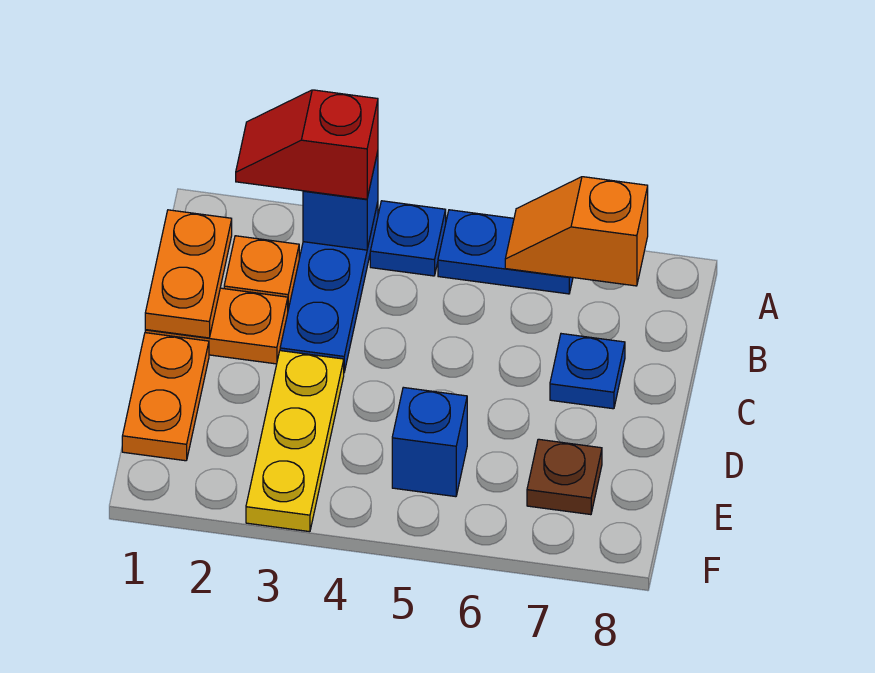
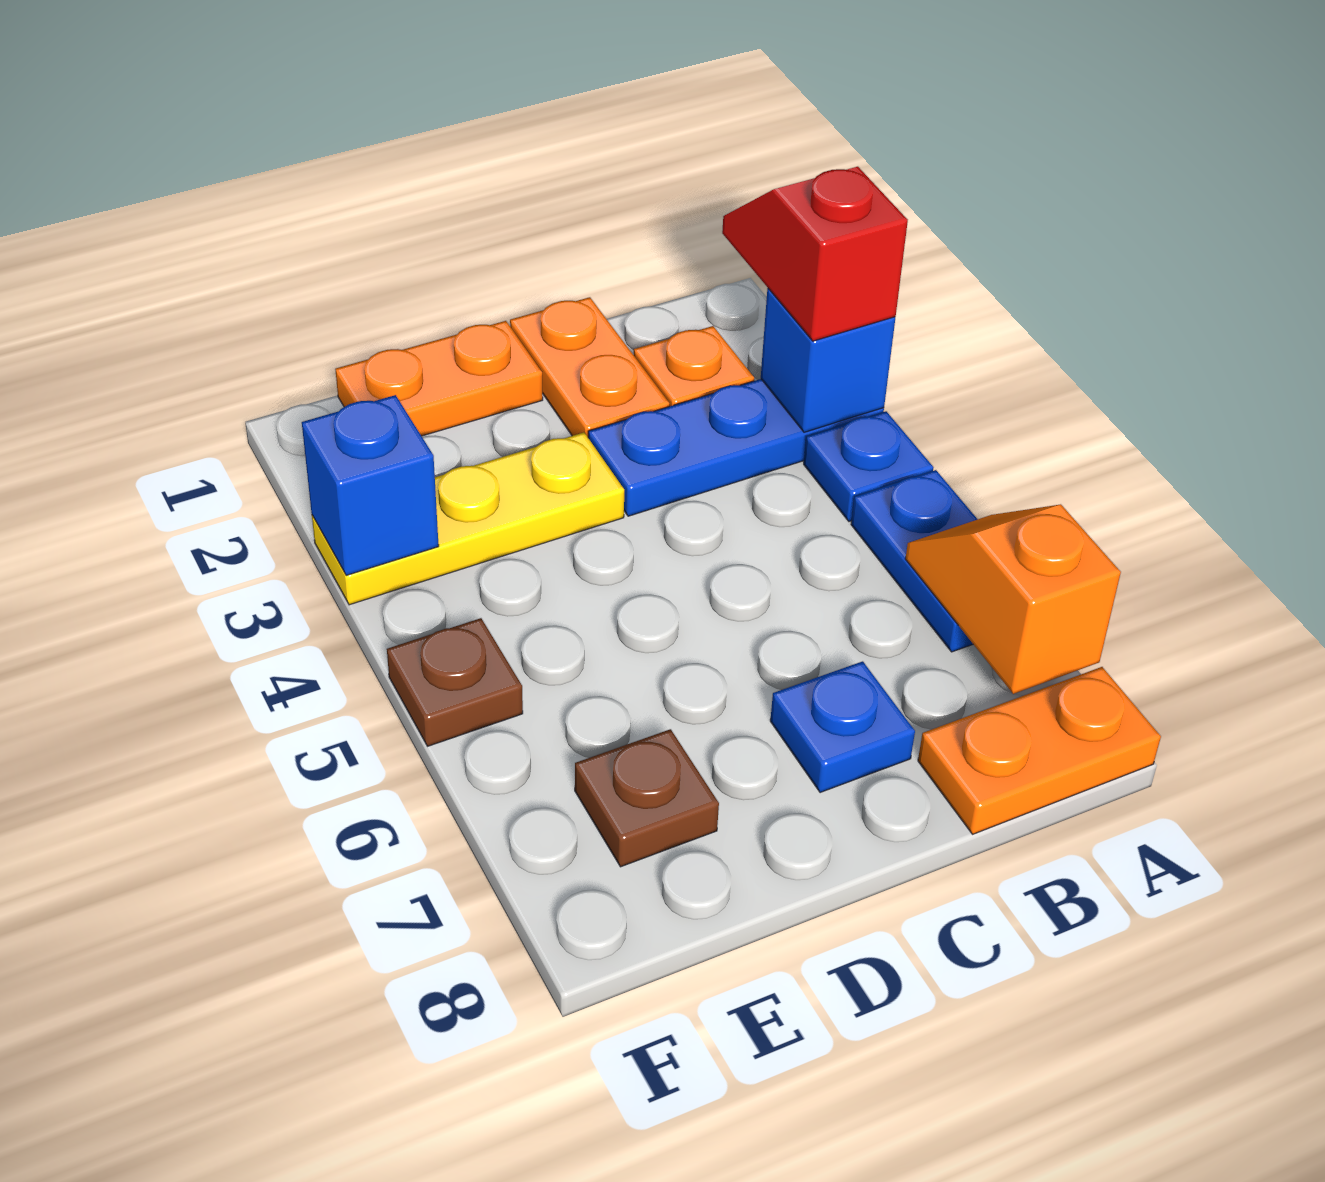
orange 1x2 plate [145,210,232,338] -> orange 1x2 plate moved to [918,667,1161,834]
blue 1x1 brick [392,387,467,497] -> blue 1x1 brick moved to [302,395,439,575]
none -> brown 1x1 plate [387,618,523,746]

